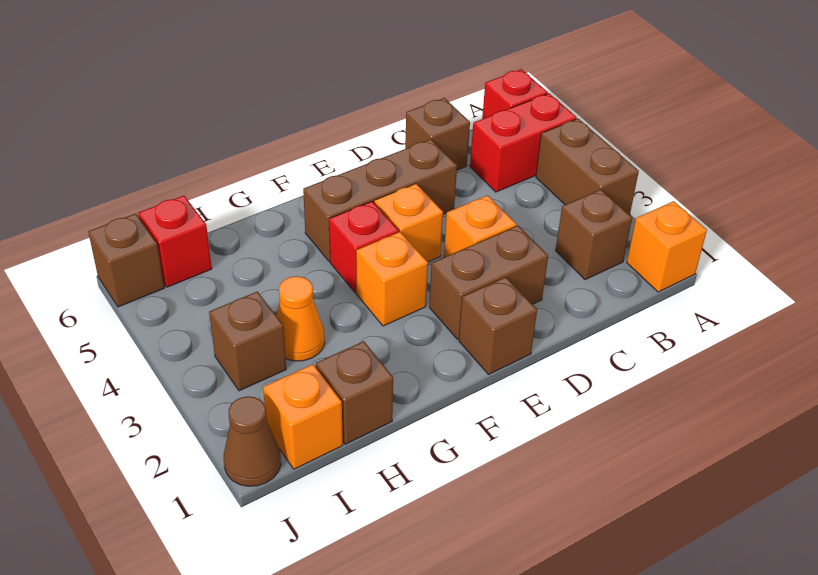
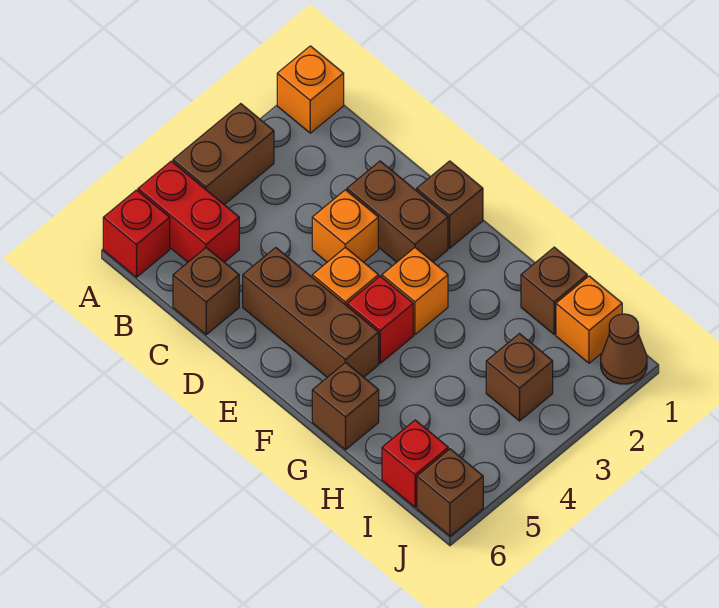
brown 1x1 brick [556,189,632,279] -> brown 1x1 brick moved to [312,362,379,450]
orange 1x1 cone [277,276,325,361] -> none

